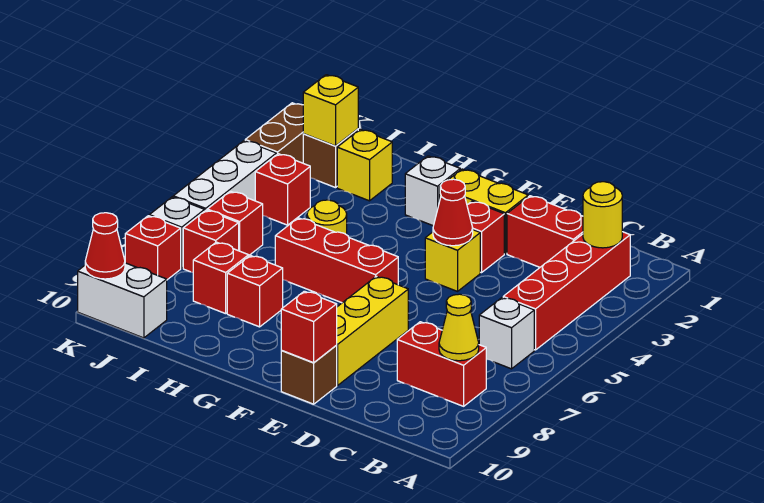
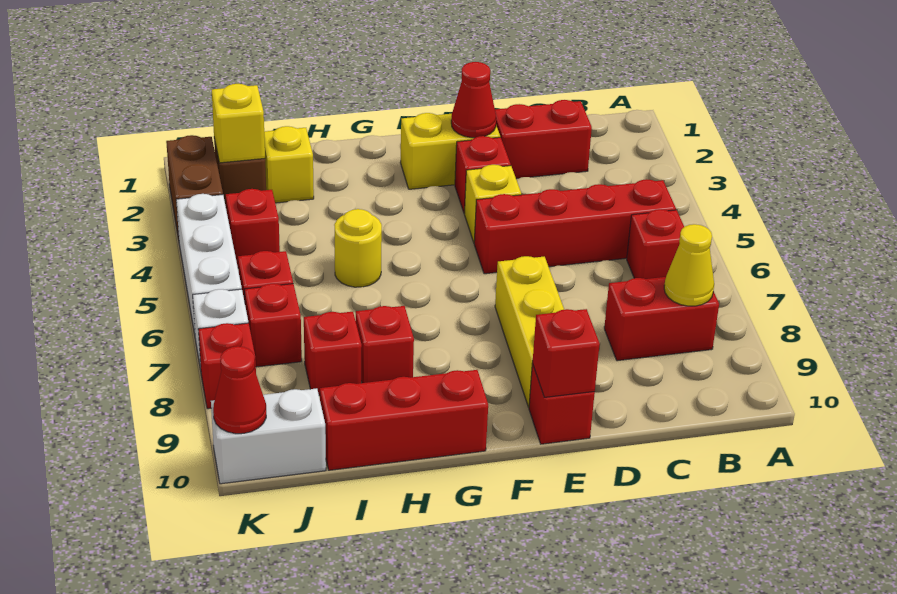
red 1x4 brick [503,232,630,350] -> red 1x4 brick turned to [474,179,676,274]
yellow 1x1 round brick [583,182,622,248] -> none
white 1x1 brick [479,297,534,369] -> red 1x1 brick [627,209,684,279]
red 1x1 cone [433,179,473,246] -> red 1x1 cone moved to [451,62,496,138]
brown 1x1 brick [281,346,337,404] -> red 1x1 brick [529,364,595,444]
red 1x3 brick [275,218,398,303] -> red 1x3 brick moved to [320,370,488,470]
white 1x1 brick [405,156,460,226] -> none

